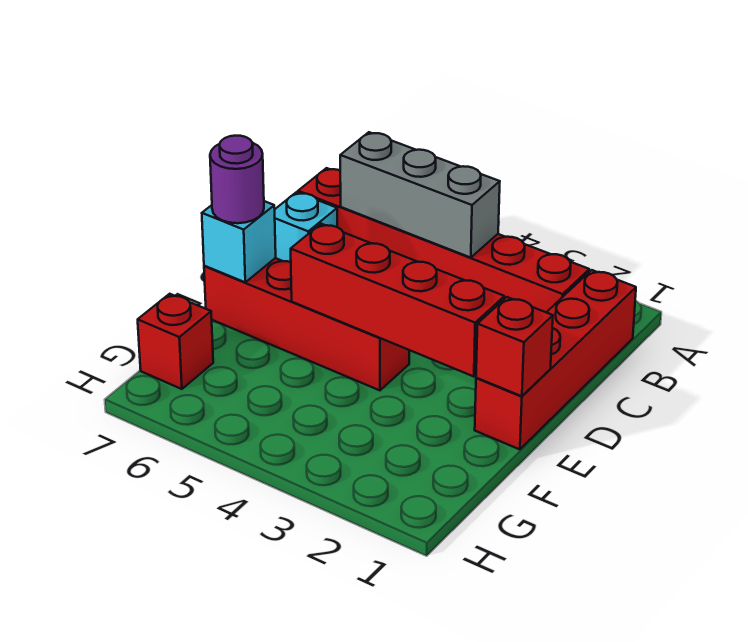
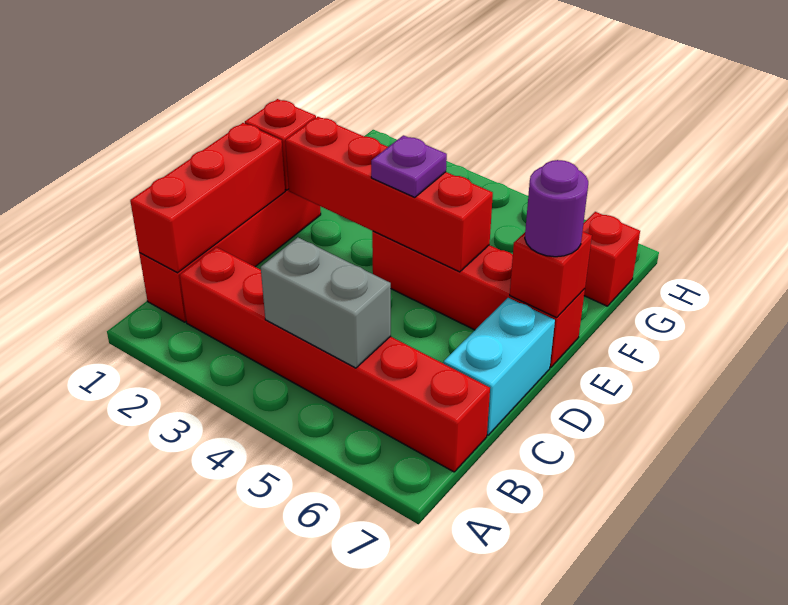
none -> red 1x3 brick [130,123,285,273]
grey 1x3 brick [340,132,500,258] -> grey 1x2 brick [261,237,391,368]
cyan 1x1 brick [275,192,337,262] -> cyan 1x2 brick [443,298,555,435]
none -> purple 1x1 plate [371,135,447,197]
cyan 1x1 brick [202,201,276,282] -> red 1x1 brick [510,231,592,318]

